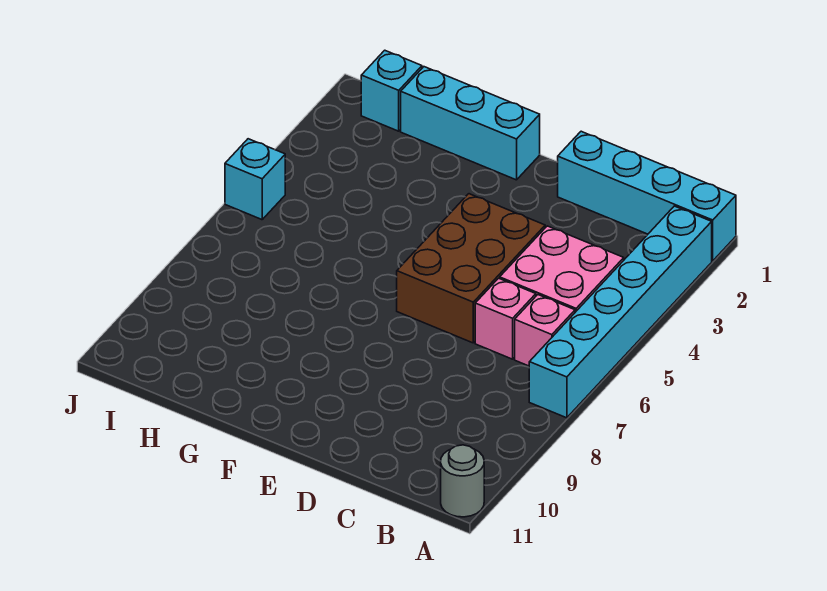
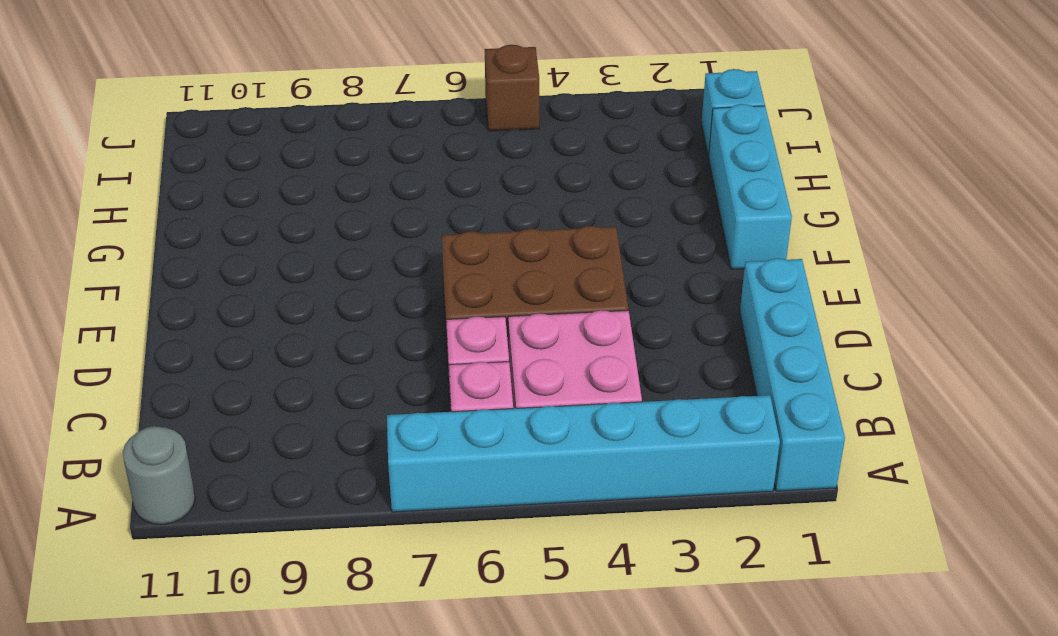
cyan 1x1 brick [225,139,285,220] -> brown 1x1 brick [485,45,539,131]

